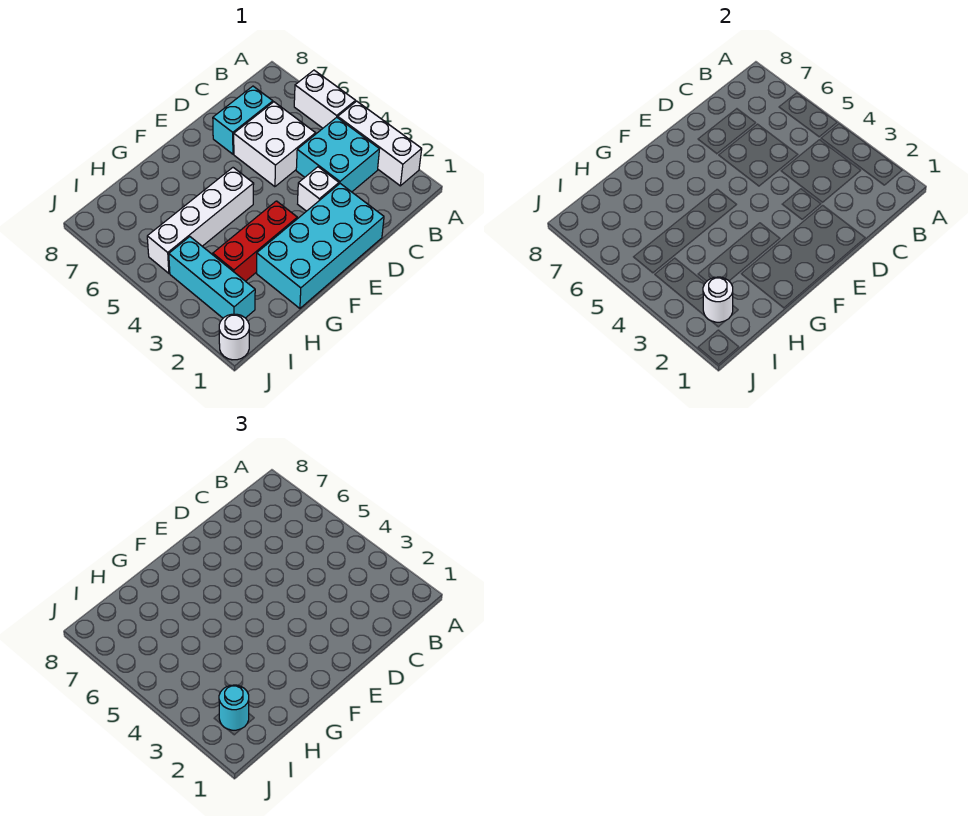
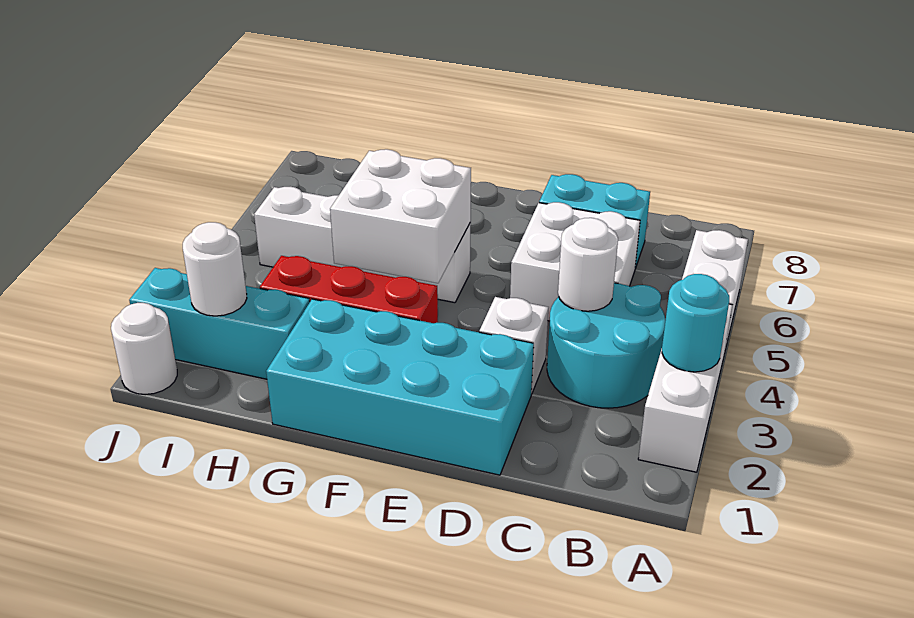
cyan 2x2 brick [296,117,379,192] -> cyan 2x2 round brick [547,283,665,408]
none -> white 1x1 round brick [558,218,618,311]
none -> white 2x2 brick [330,149,471,283]
cyan 1x3 brick [169,237,255,318] -> cyan 1x3 brick turned to [129,268,310,379]
cyan 1x1 round brick [219,685,249,730] -> cyan 1x1 round brick moved to [662,274,729,372]

